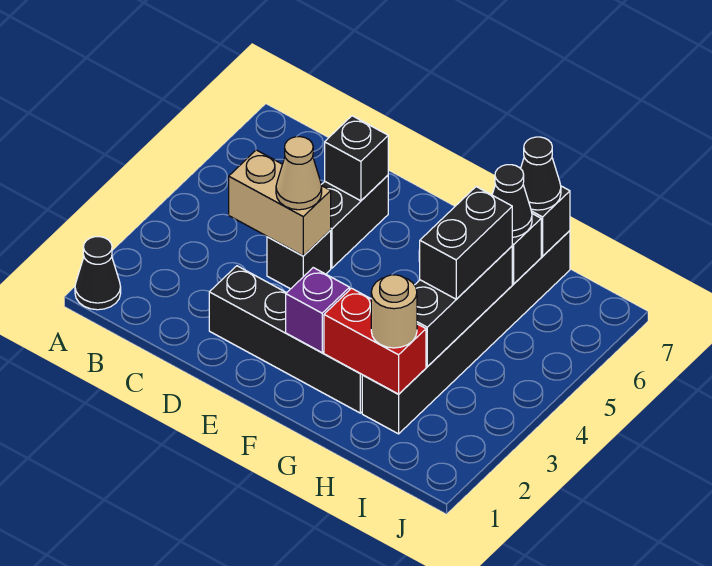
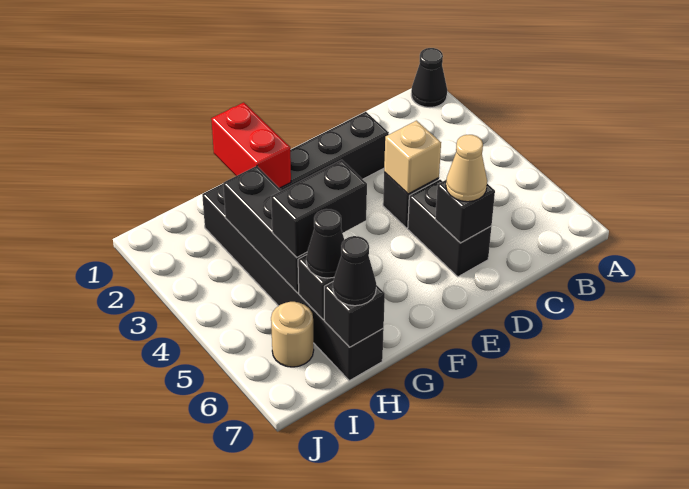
tan 1x2 brick [229,150,331,256] -> tan 1x1 brick [384,121,441,194]
tan 1x1 cone [276,137,322,210] -> tan 1x1 cone moved to [446,135,487,202]
purple 1x1 brick [286,268,350,353] -> none
red 1x2 brick [324,288,426,394] -> red 1x2 brick turned to [211,102,291,188]
tan 1x1 round brick [371,275,417,348] -> tan 1x1 round brick moved to [271,302,314,367]
black 1x2 brick [420,187,512,299] -> black 1x2 brick turned to [271,160,367,257]

